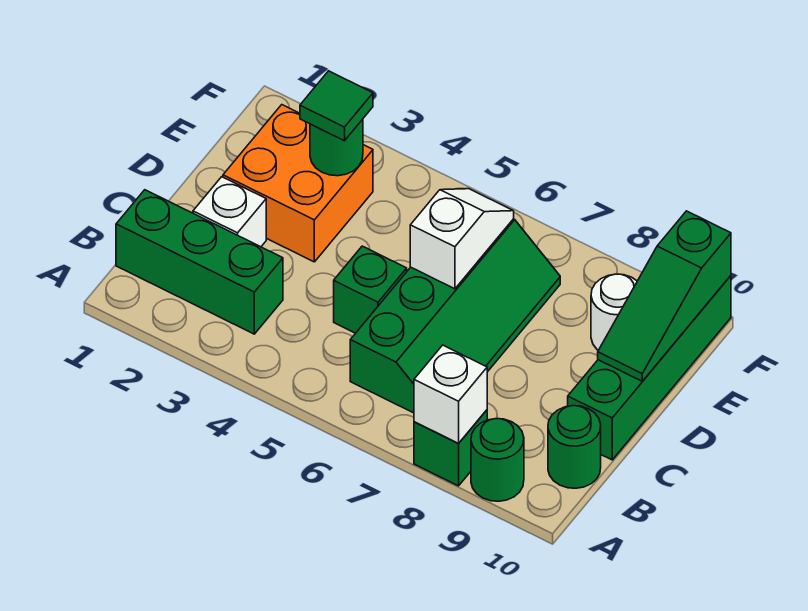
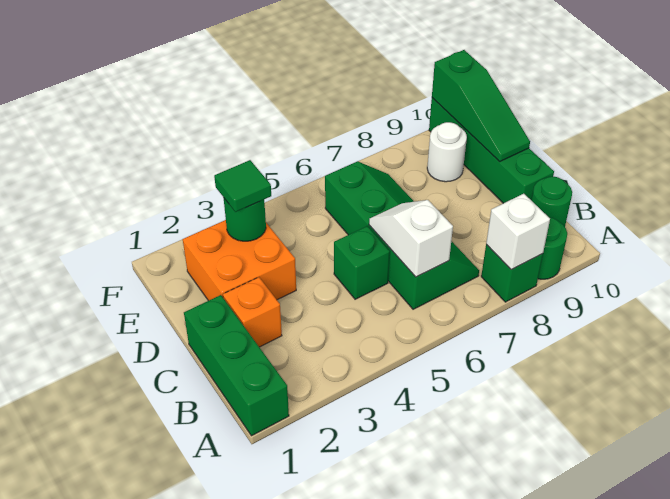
green 1x3 brick [116,190,283,334] -> green 1x3 brick turned to [184,295,289,436]
white 1x1 brick [193,177,266,247] -> orange 1x1 brick [223,277,282,347]
white 1x2 slope [410,189,514,289] -> white 1x2 slope moved to [369,200,453,277]

